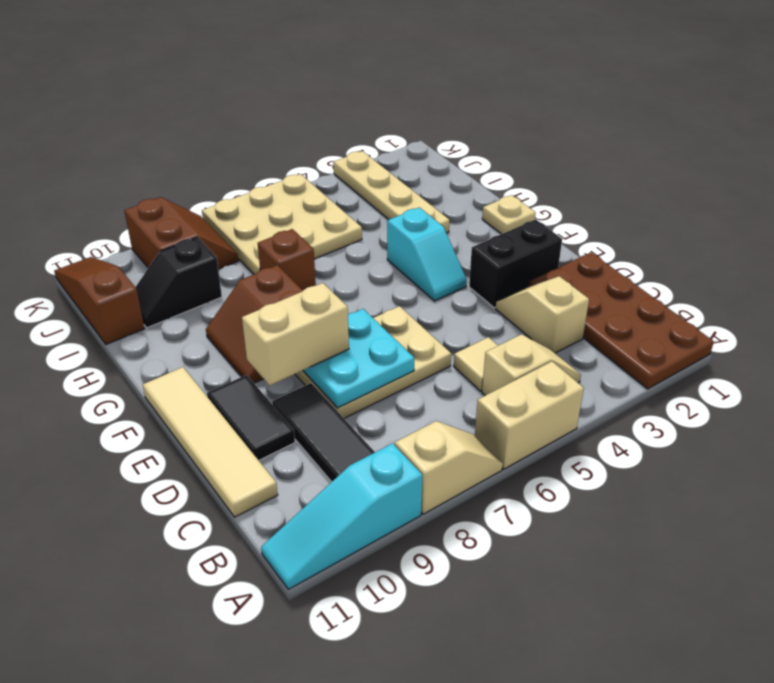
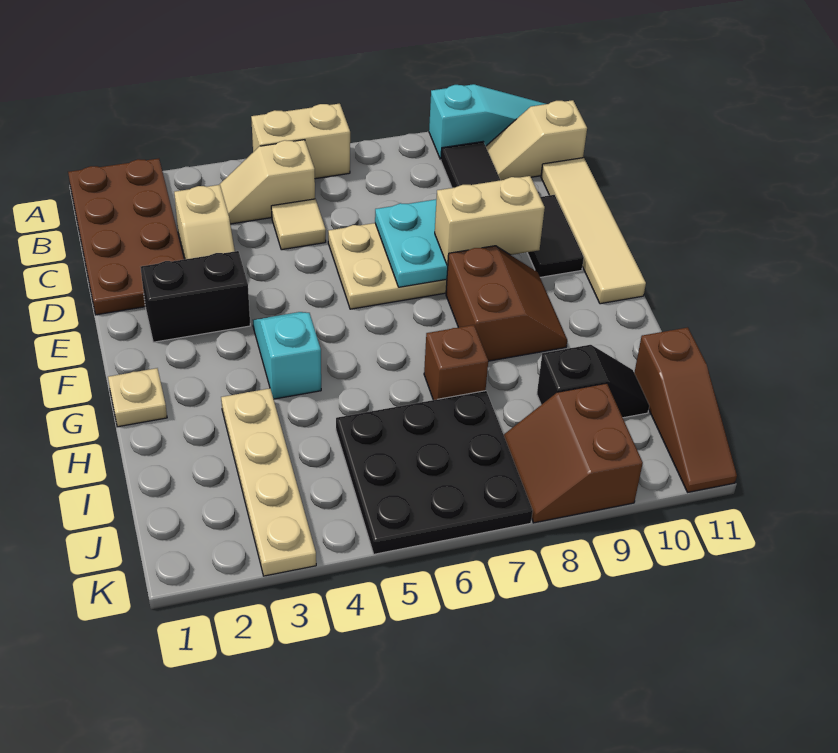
tan 1x2 slope [395,421,503,514] -> tan 1x2 slope moved to [486,100,587,180]
tan 3x3 plate [202,174,362,274] -> black 3x3 plate [336,391,533,554]

